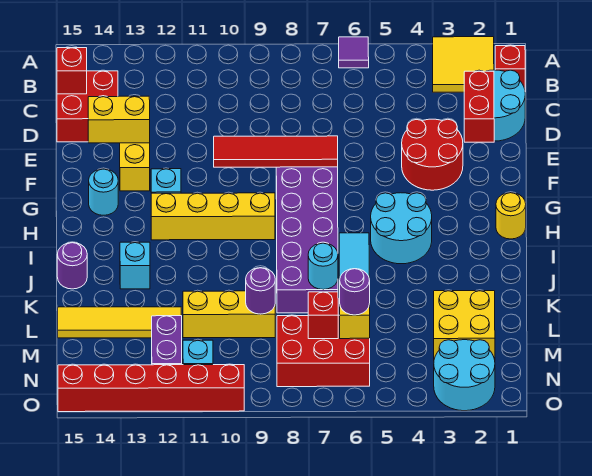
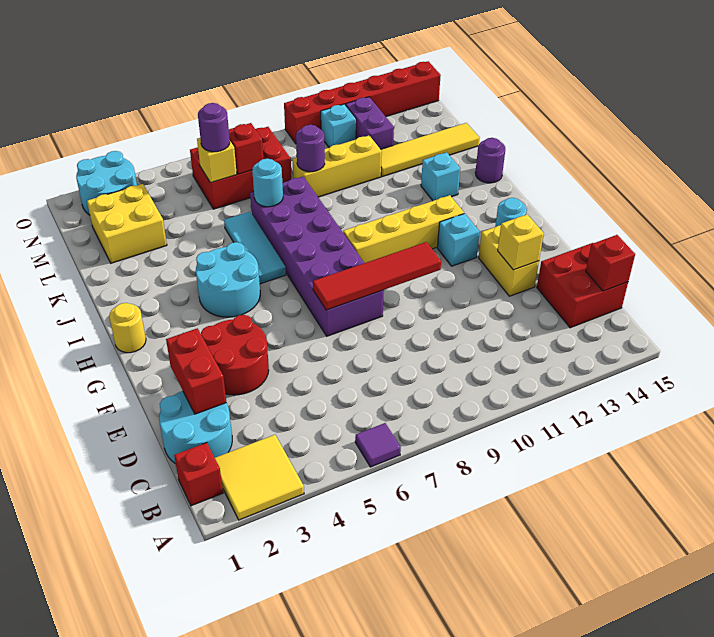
yellow 1x2 brick [88,96,150,143] -> yellow 1x1 brick [498,214,544,270]

